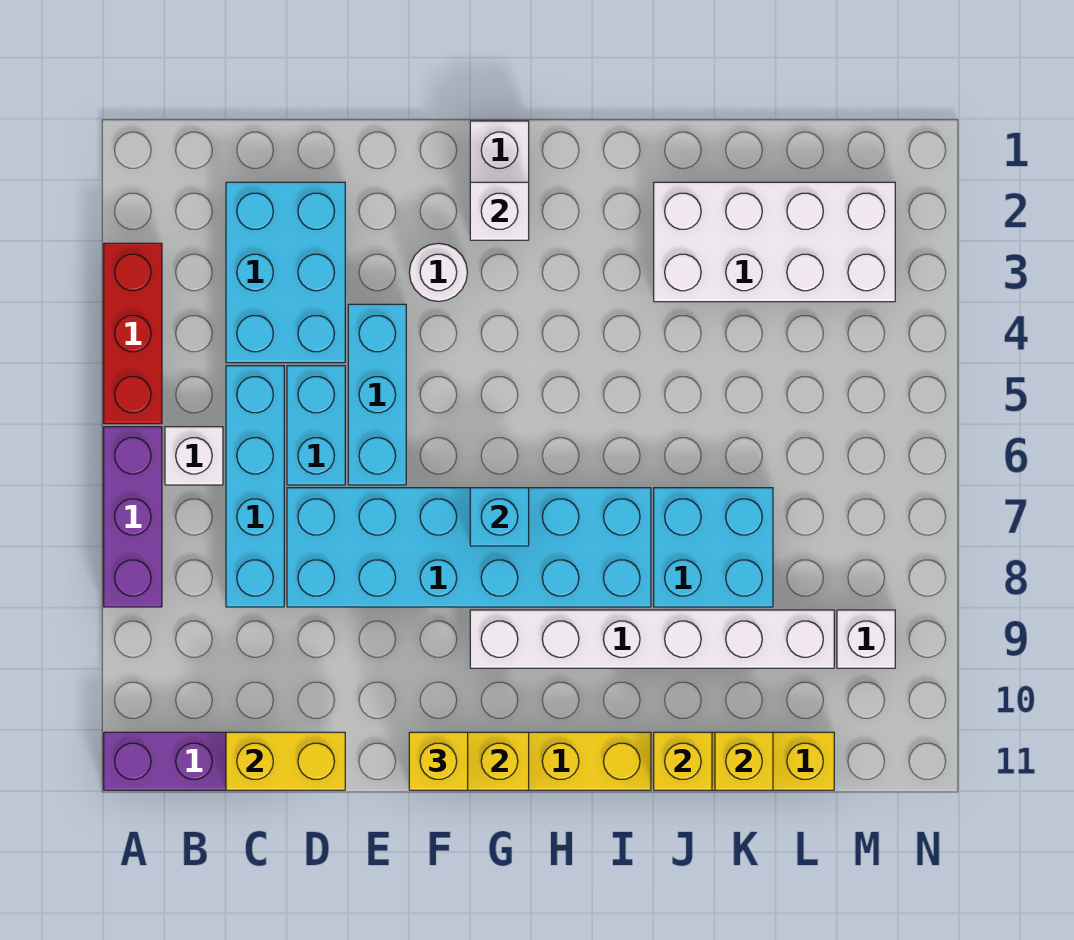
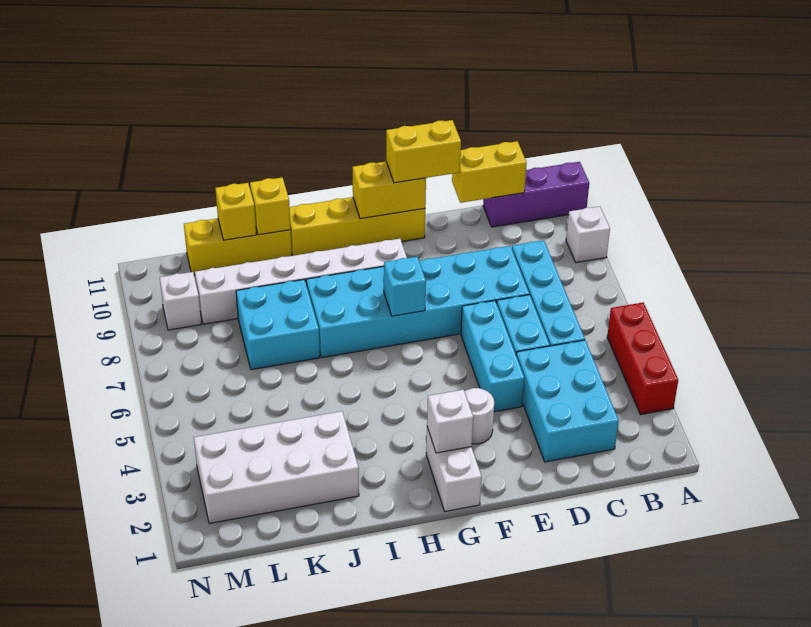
purple 1x3 brick [104,427,162,607] -> none
white 1x1 brick [165,427,223,485] -> white 1x1 brick moved to [566,206,610,263]
yellow 1x1 brick [409,732,468,790] -> yellow 1x2 brick [386,120,461,183]

